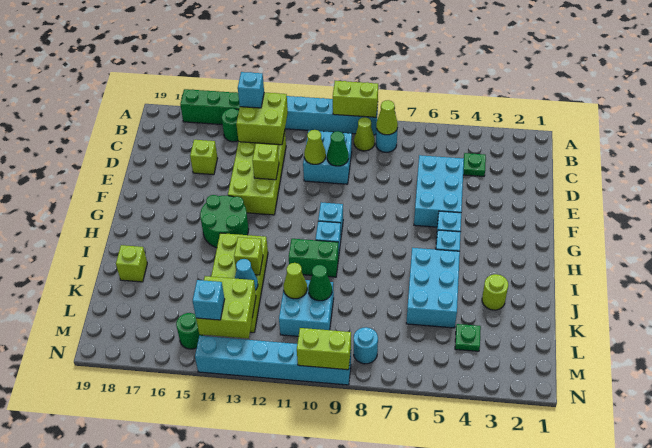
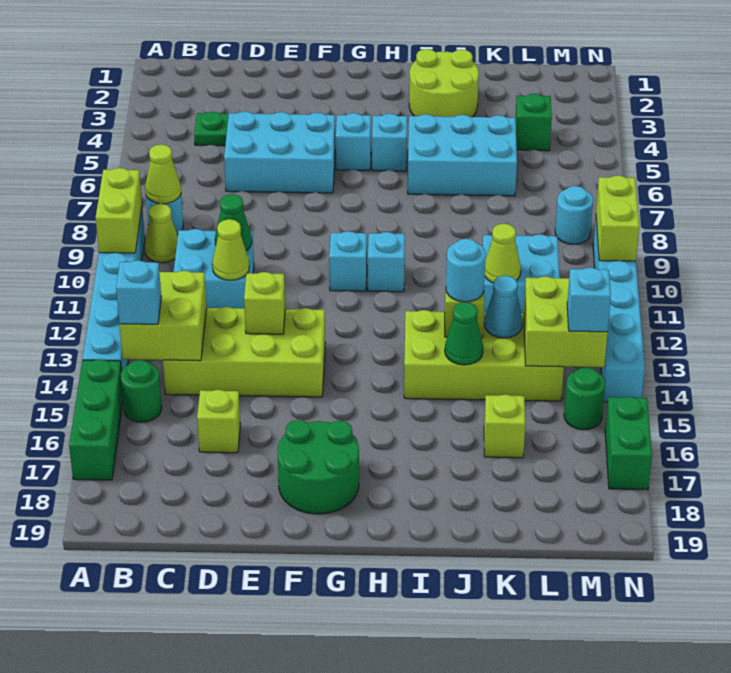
green 2x2 round brick [200,195,249,248] -> green 2x2 round brick moved to [277,420,359,514]
green 1x2 brick [289,239,339,277] -> green 1x2 brick moved to [605,397,652,490]
lime 1x1 round brick [482,274,508,310] -> lime 2x2 round brick [409,49,479,117]
none -> cyan 1x1 round brick [446,239,486,302]
lime 1x1 brick [116,245,147,282] -> lime 1x1 brick moved to [484,394,525,458]
green 1x1 cone [308,265,332,301] -> green 1x1 cone moved to [445,302,483,365]
green 1x1 plate [455,324,481,351] -> green 1x1 brick [515,94,552,151]

